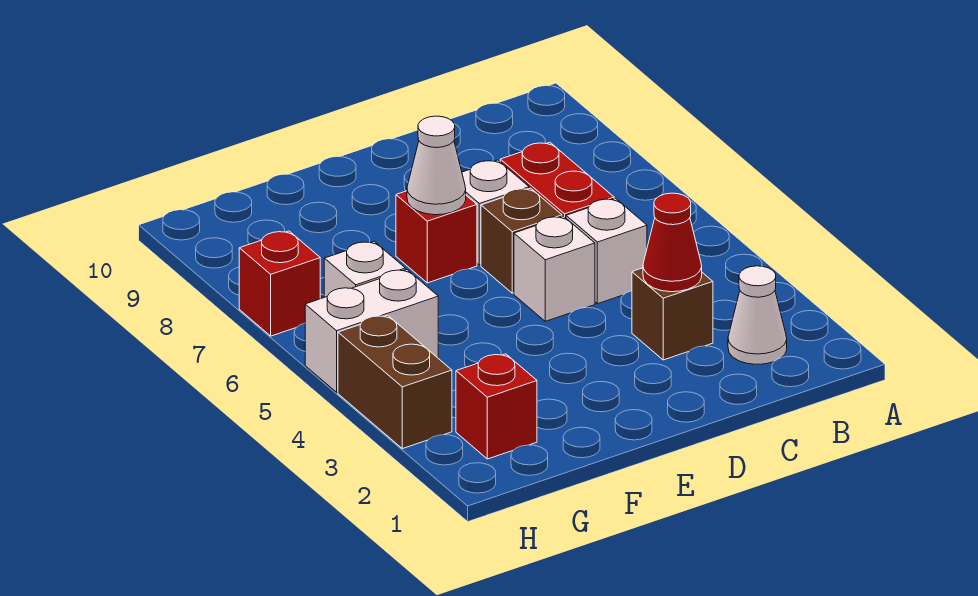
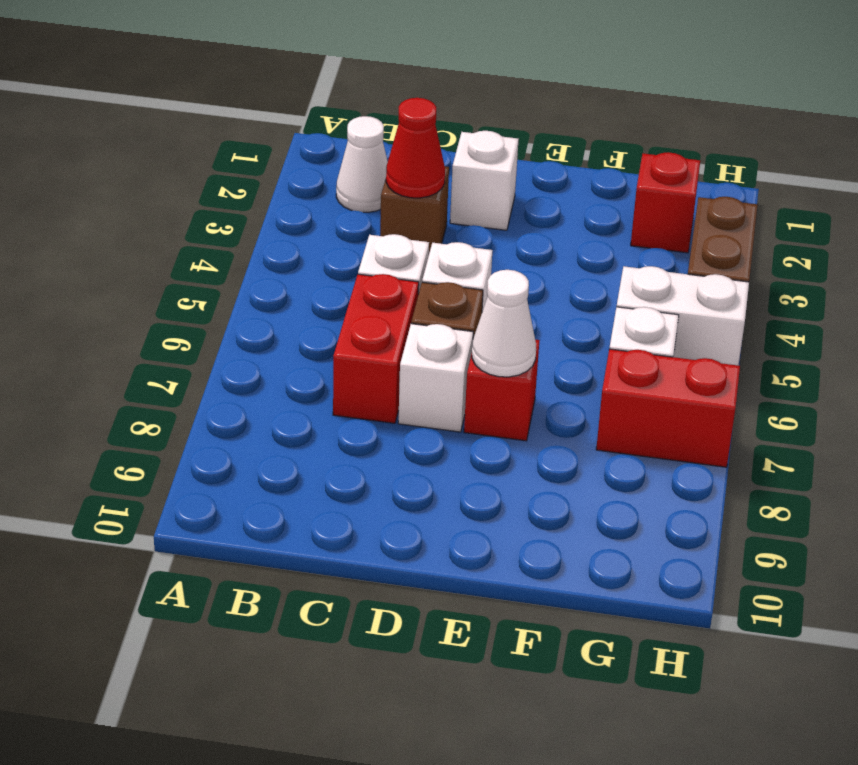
none -> white 1x1 brick [450,131,519,230]
red 1x1 brick [239,231,320,336] -> red 1x2 brick [596,349,740,467]

